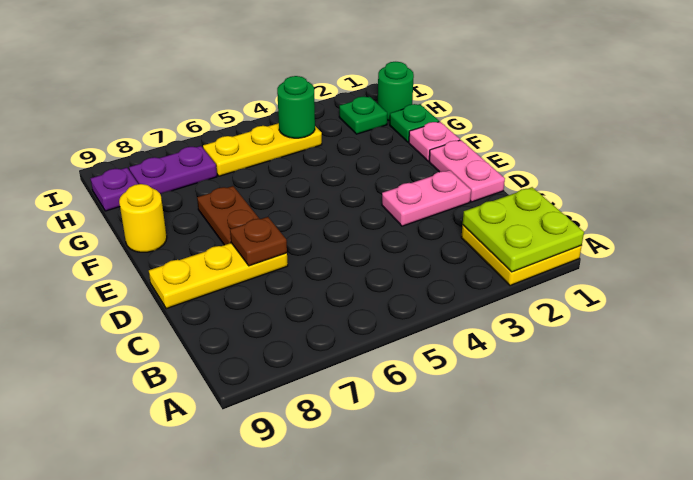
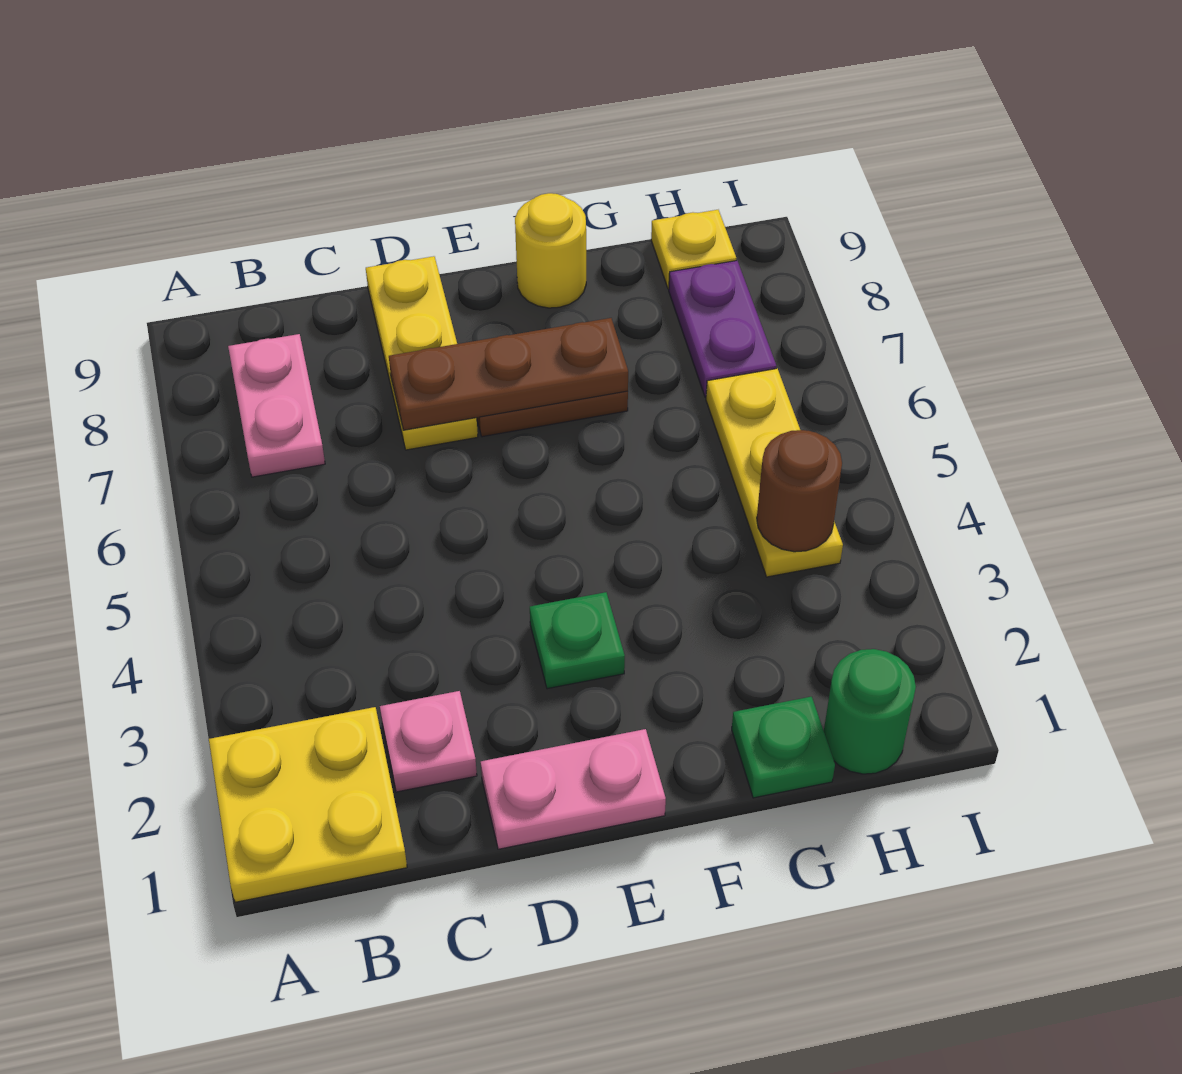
lime 2x2 plate [463,187,584,272] -> none
pink 1x2 plate [382,170,471,226] -> pink 1x2 plate moved to [228,334,325,477]
brown 1x1 plate [230,217,287,266] -> brown 1x3 plate [389,318,628,430]
pink 1x1 plate [409,122,460,161] -> pink 1x1 plate moved to [380,691,477,792]
green 1x1 plate [339,96,387,134] -> green 1x1 plate moved to [530,592,625,689]
green 1x1 round brick [277,76,315,138] -> brown 1x1 round brick [757,430,842,552]
purple 1x1 plate [90,168,138,211] -> yellow 1x1 plate [651,210,736,289]

